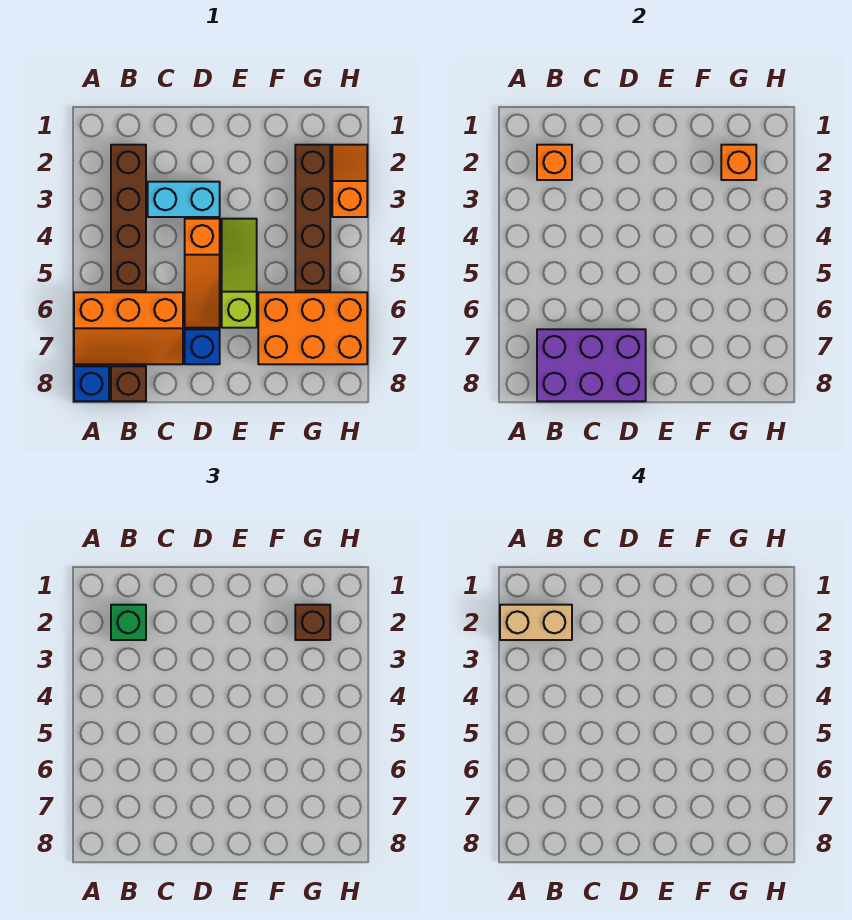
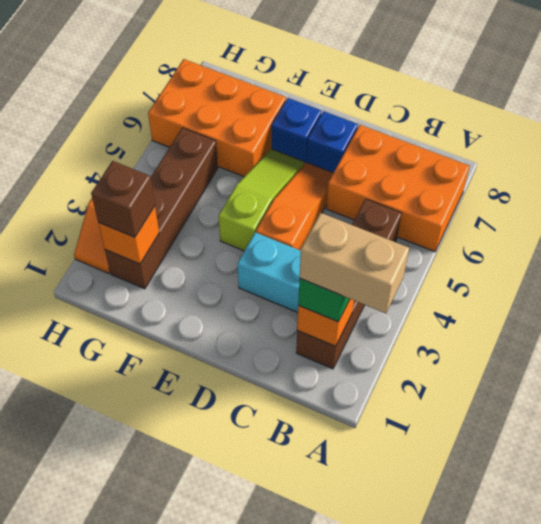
orange 2x3 slope [74,292,183,364] -> orange 2x3 brick [326,125,470,252]
blue 1x1 brick [74,366,109,401] -> blue 1x1 brick moved to [272,98,322,164]
purple 2x3 brick [537,329,646,401] -> none
brown 1x1 brick [111,366,146,401] -> none
lime 1x3 slope [222,219,257,328] -> lime 1x3 slope turned to [219,149,304,251]

